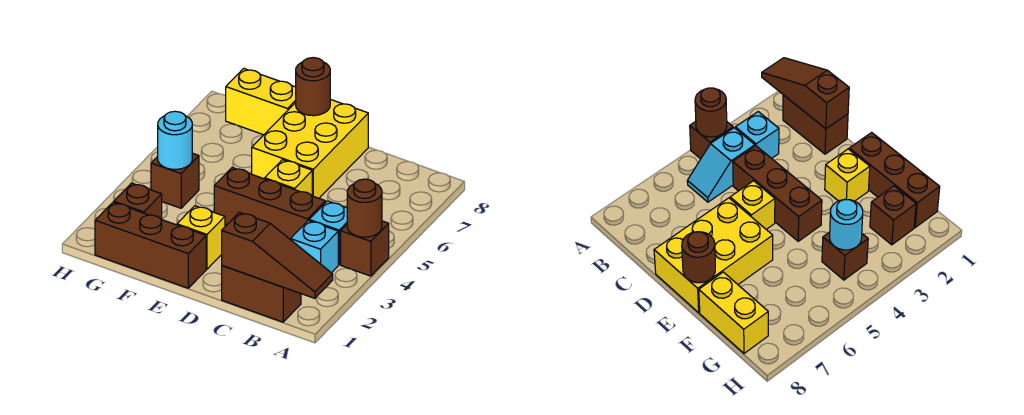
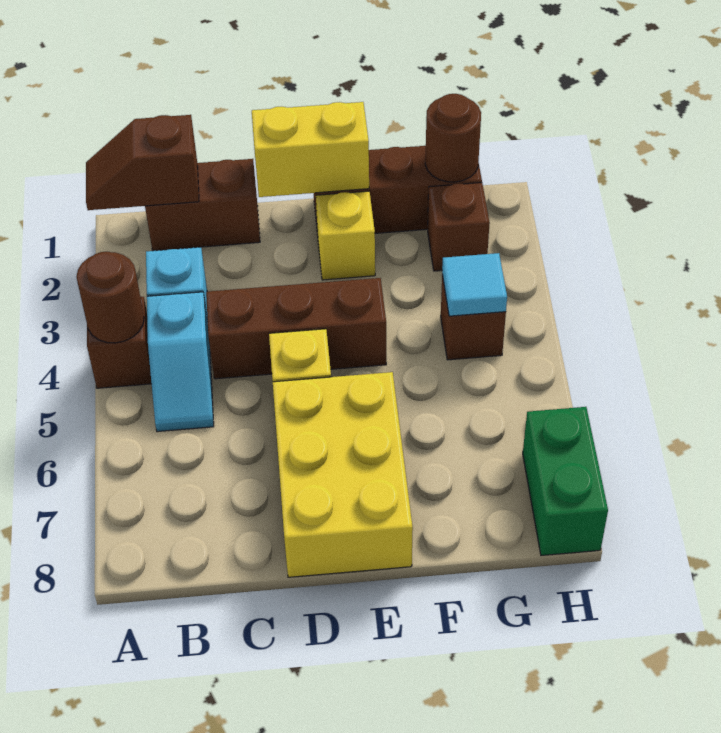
brown 1x3 slope [222,212,333,298] -> brown 1x2 slope [86,115,199,210]
brown 1x1 round brick [296,58,330,116] -> brown 1x1 round brick moved to [425,94,481,182]
yellow 1x2 brick [226,68,296,135] -> yellow 1x2 brick moved to [252,102,369,197]
cyan 1x1 round brick [158,111,192,169] -> cyan 1x1 tile [442,253,507,316]
none -> green 1x2 brick [523,407,608,555]

